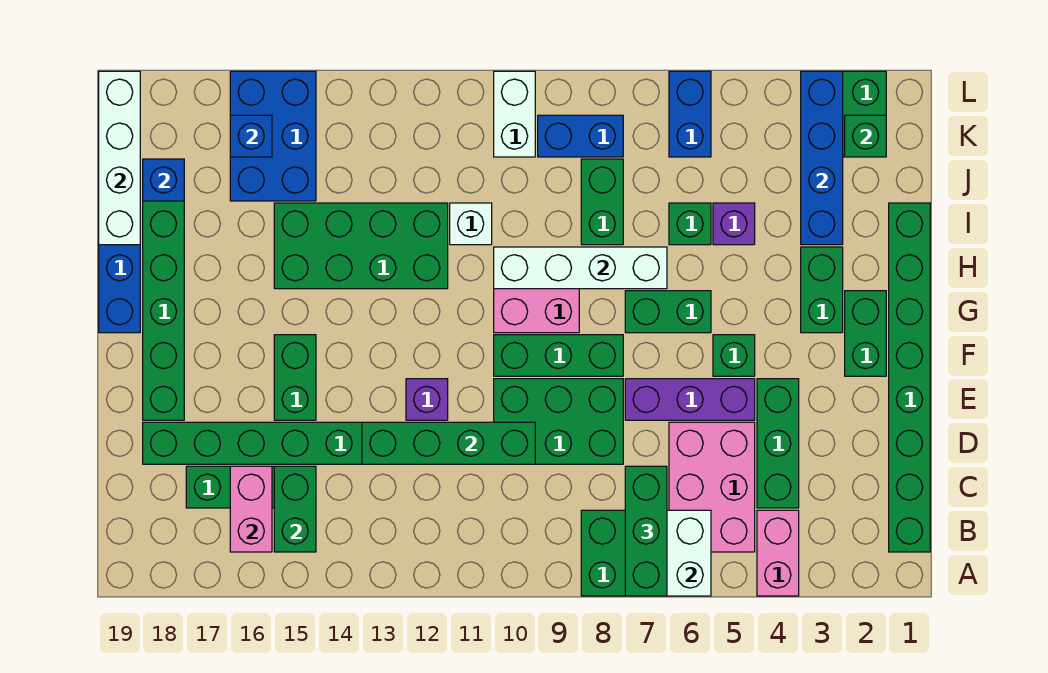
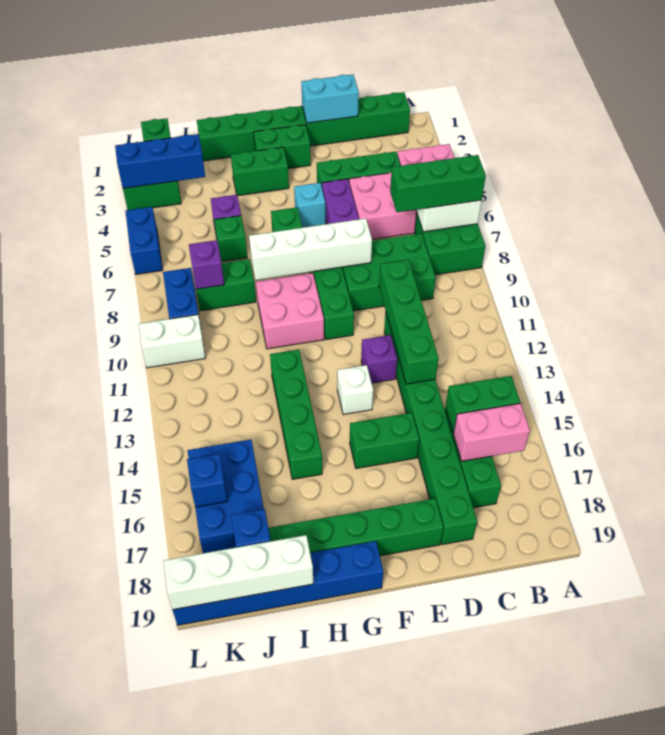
none -> cyan 1x2 brick [302,74,359,123]
green 2x3 brick [494,379,623,464] -> green 2x3 brick turned to [342,233,436,311]
green 1x1 brick [713,335,755,376] -> cyan 1x1 brick [294,183,326,228]
white 1x4 brick [494,247,667,289] -> white 1x4 brick turned to [249,218,372,280]
green 2x4 brick [274,203,448,289] -> green 1x4 brick [270,350,322,479]
blue 1x4 brick [801,71,843,245] -> blue 1x3 brick [115,134,205,188]
white 1x1 brick [450,203,492,245] -> white 1x1 brick moved to [337,365,373,415]
none -> purple 1x1 brick [189,240,224,289]
blue 2x3 brick [230,71,316,201] -> blue 2x3 brick turned to [187,440,264,553]
blue 1x2 brick [669,71,711,157] -> blue 1x2 brick turned to [125,207,163,274]

